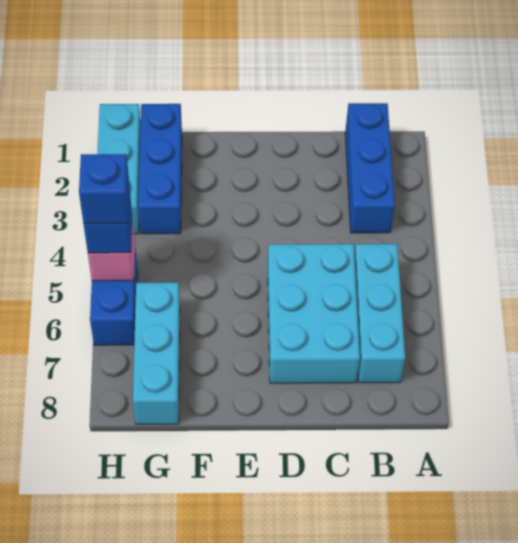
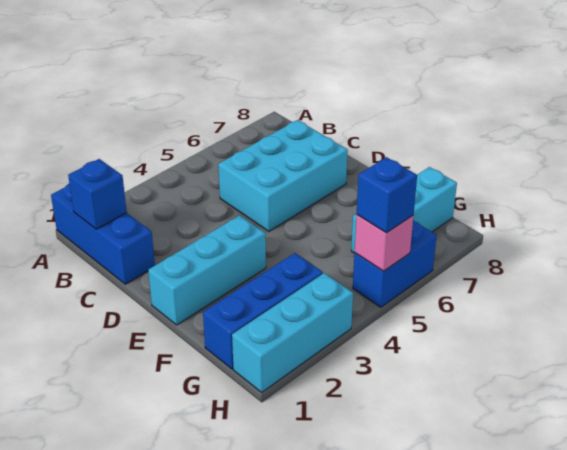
blue 1x3 brick [345,103,395,233] -> blue 1x3 brick turned to [51,184,155,284]
cyan 1x3 brick [354,244,405,383] -> cyan 1x3 brick moved to [148,215,266,325]
blue 1x1 brick [79,154,130,223] -> blue 1x1 brick moved to [68,159,127,229]

